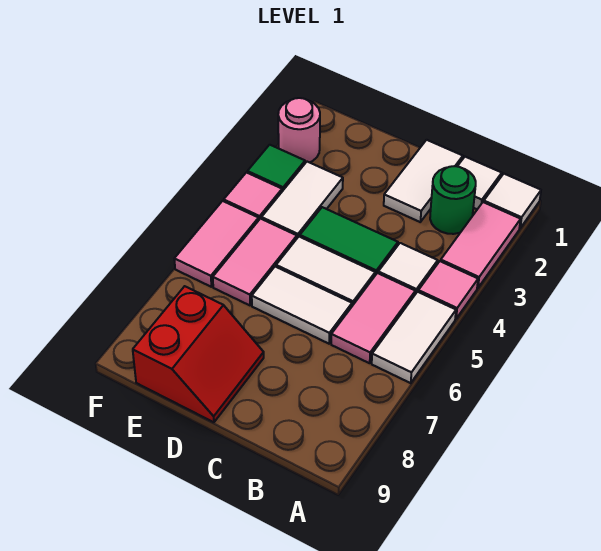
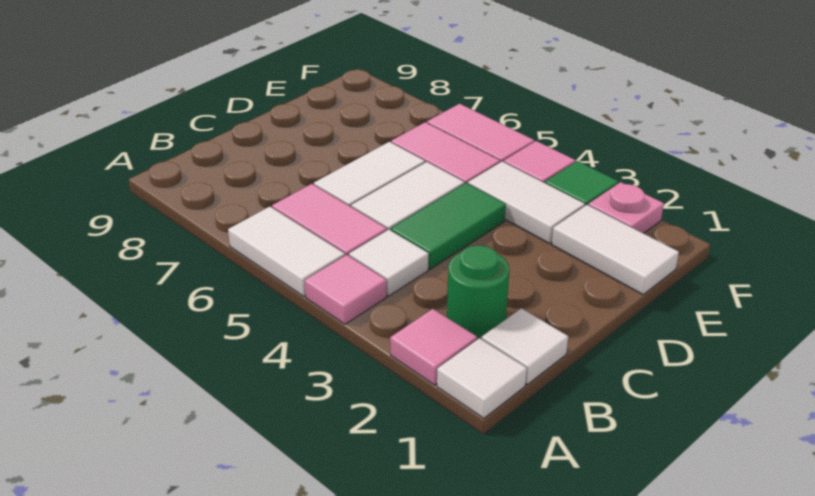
pink 1x2 tile [441,202,521,288] -> pink 1x1 tile [390,309,477,385]
white 1x2 tile [384,140,463,222] -> white 1x2 tile moved to [552,205,679,295]
red 2x2 slope [133,286,264,422] -> none
pink 1x1 round brick [278,98,320,163] -> pink 1x1 plate [589,182,664,233]

